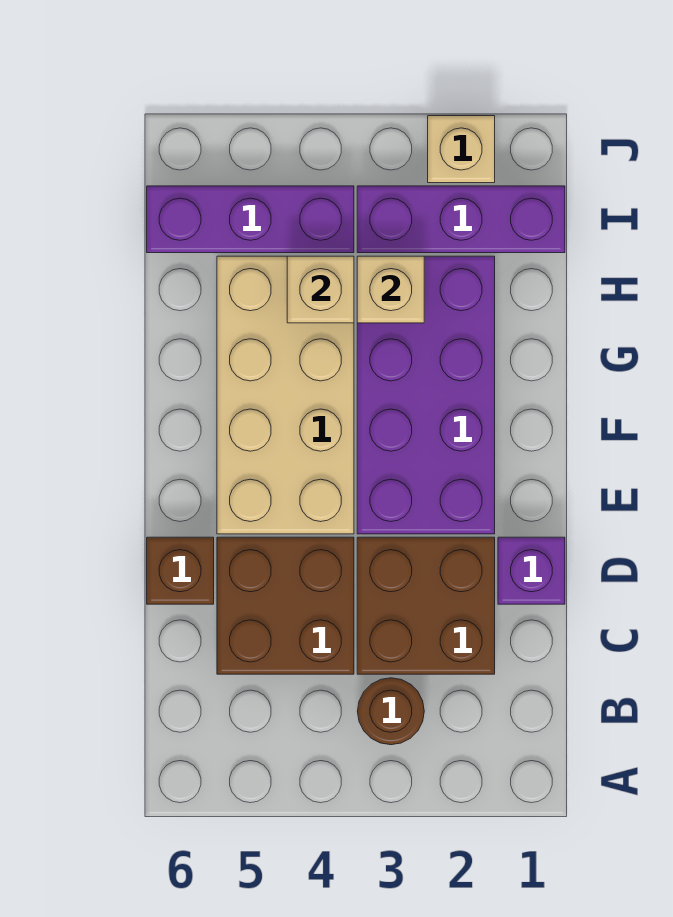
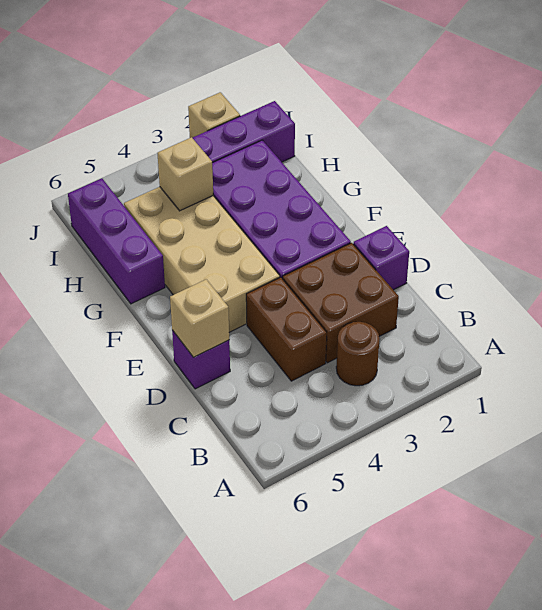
brown 2x2 brick [217,537,354,674] -> brown 1x2 brick [246,277,327,381]
brown 1x1 brick [147,537,214,604] -> purple 1x1 brick [172,330,230,389]
tan 1x1 brick [357,256,424,323] -> tan 1x1 brick moved to [170,279,229,357]
purple 1x3 brick [147,186,354,253] -> purple 1x3 brick turned to [68,178,165,304]

